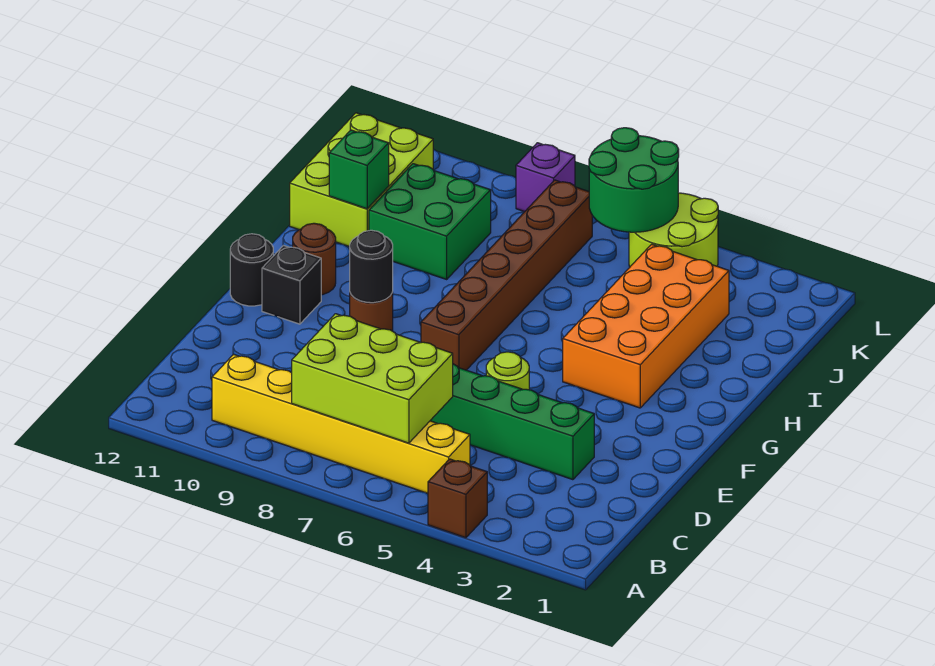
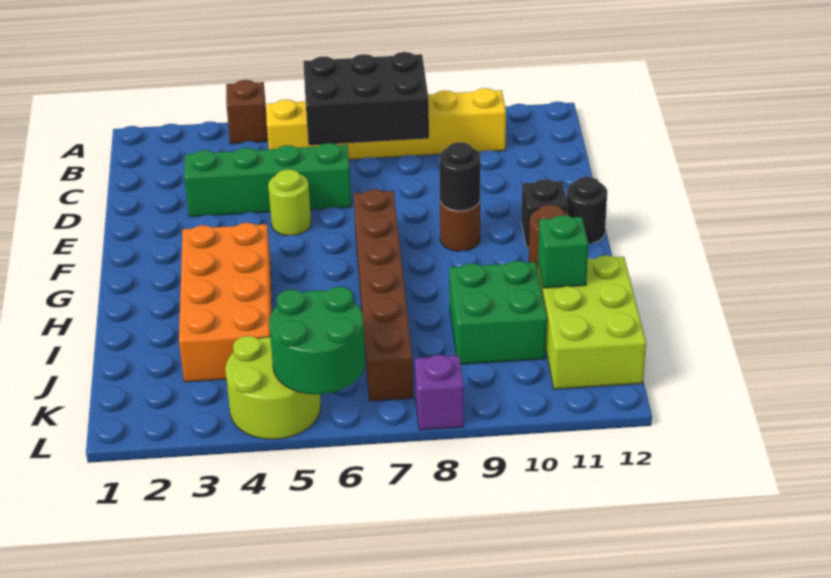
lime 2x3 brick [292,314,453,443] -> black 2x3 brick [303,52,429,145]

